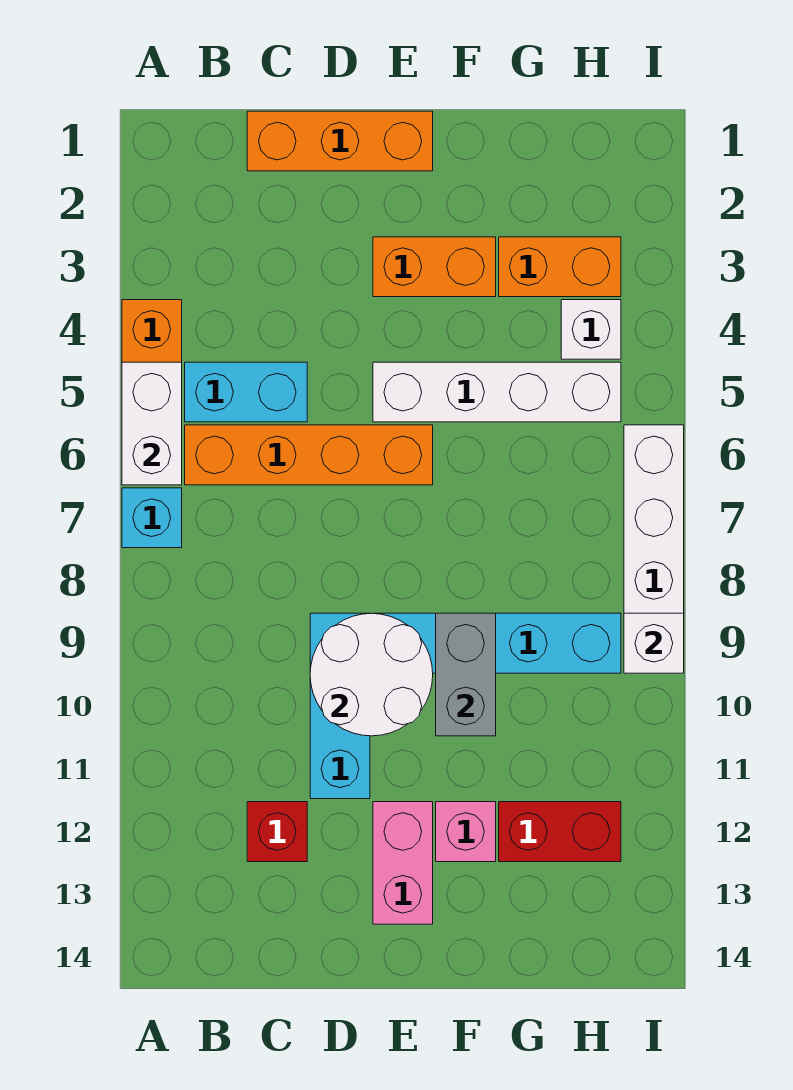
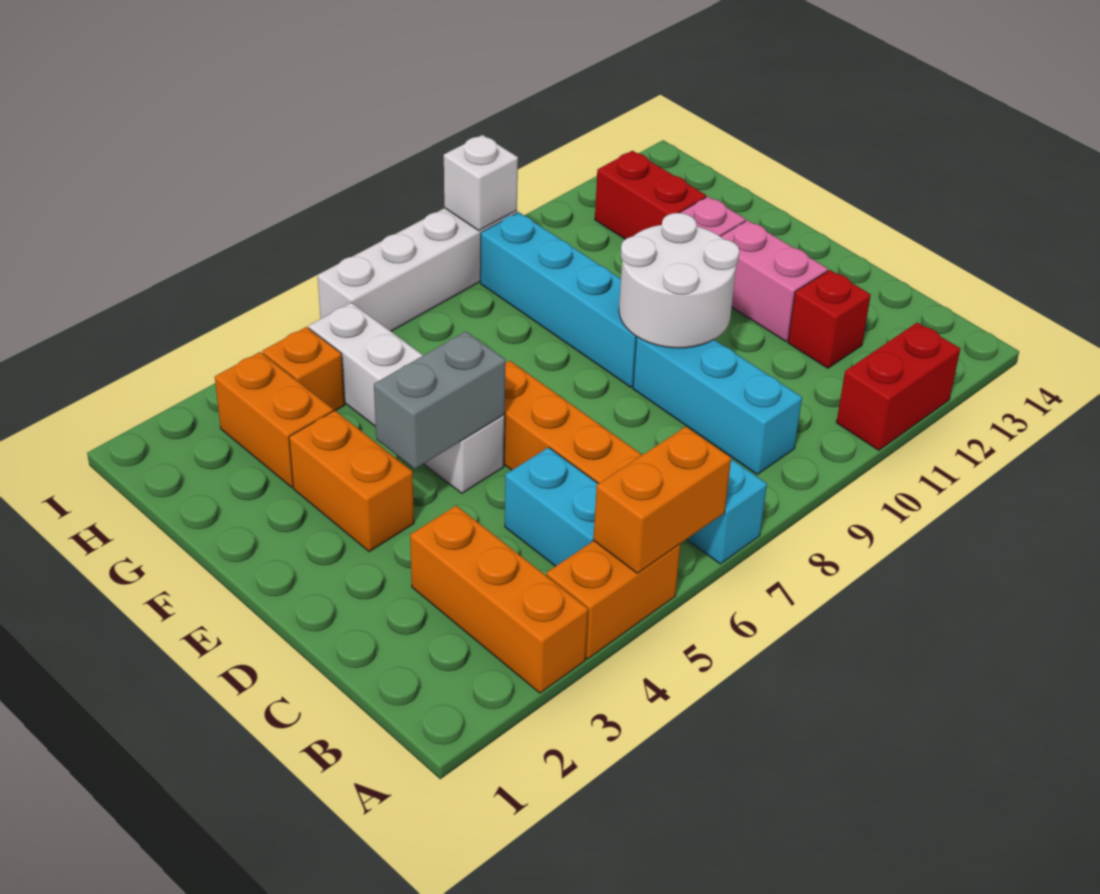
white 1x2 brick [122,362,182,485] -> orange 1x2 brick [593,427,731,573]
none -> red 1x2 brick [836,323,960,450]
orange 1x3 brick [247,111,433,171] -> orange 1x3 brick moved to [410,506,588,693]
cyan 1x3 brick [310,613,370,799] -> cyan 1x3 brick turned to [633,337,802,474]
pink 1x2 brick [373,802,433,924] -> pink 1x2 brick turned to [720,220,828,342]
grey 1x2 brick [436,613,496,736] -> grey 1x2 brick moved to [374,331,505,469]
white 1x1 brick [561,300,621,359] -> orange 1x1 brick [262,327,345,411]

